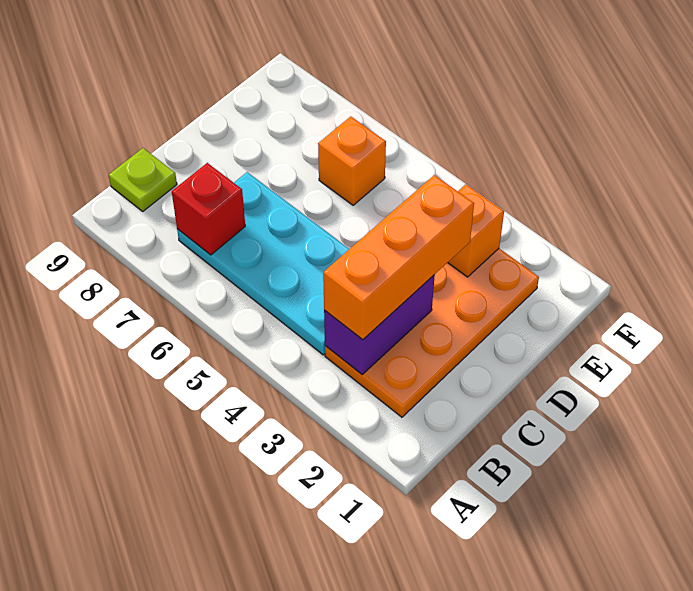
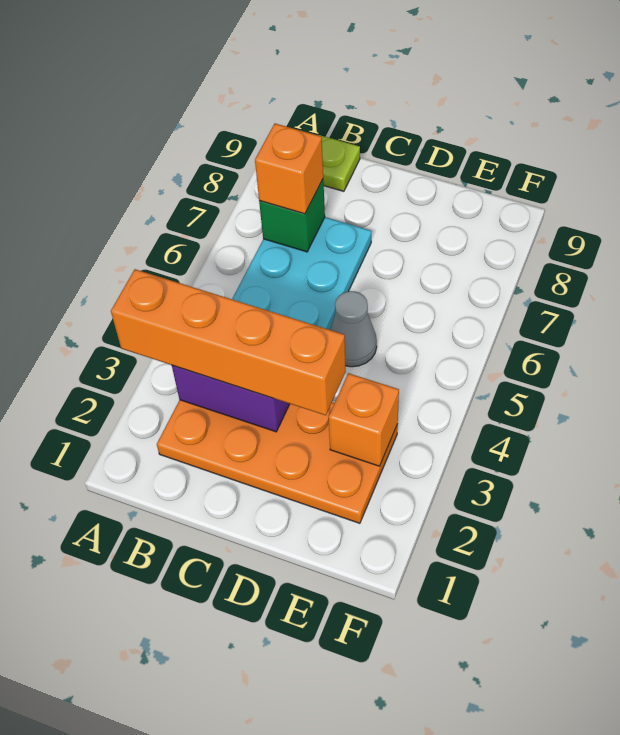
orange 1x3 brick [323,175,474,340] -> orange 1x4 brick [111,269,346,415]
red 1x1 brick [172,163,245,255] -> green 1x1 brick [259,180,325,252]
none -> grey 1x1 cone [330,291,377,367]
orange 1x1 brick [318,117,386,205] -> orange 1x1 brick moved to [255,124,323,214]

